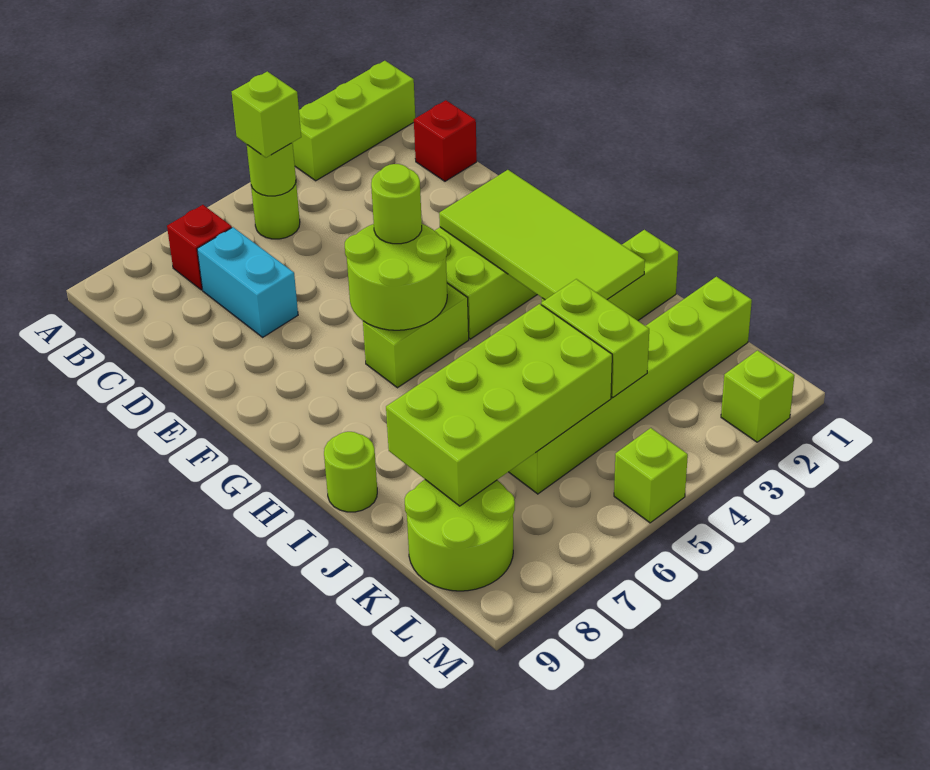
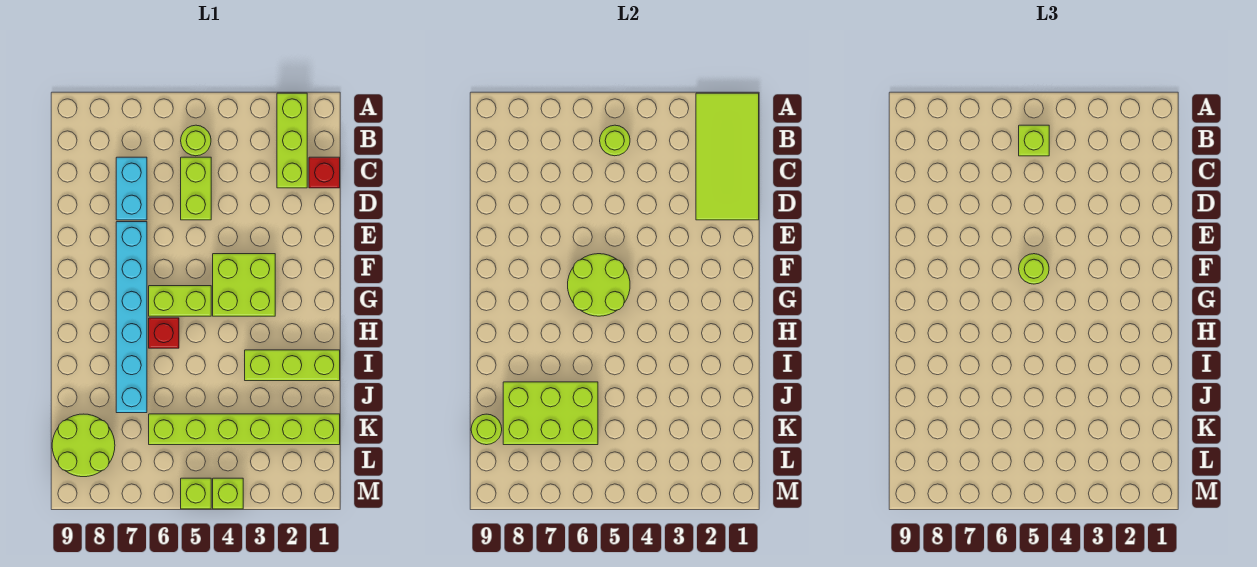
lime 1x3 brick [293,61,415,181] -> lime 1x3 brick turned to [277,93,307,188]
red 1x1 brick [167,205,232,290] -> red 1x1 brick moved to [149,318,179,348]
none -> cyan 1x6 brick [116,222,147,413]
lime 2x4 tile [439,170,645,300] -> lime 2x4 tile moved to [696,93,759,220]
lime 1x1 round brick [324,432,377,512] -> lime 1x1 round brick moved to [471,414,502,445]
lime 1x2 brick [541,279,649,397] -> lime 1x2 brick moved to [181,157,211,220]
lime 2x4 brick [386,304,612,506] -> lime 2x3 brick [503,382,598,445]
lime 1x1 brick [721,350,794,442] -> lime 1x1 brick moved to [213,478,243,509]

